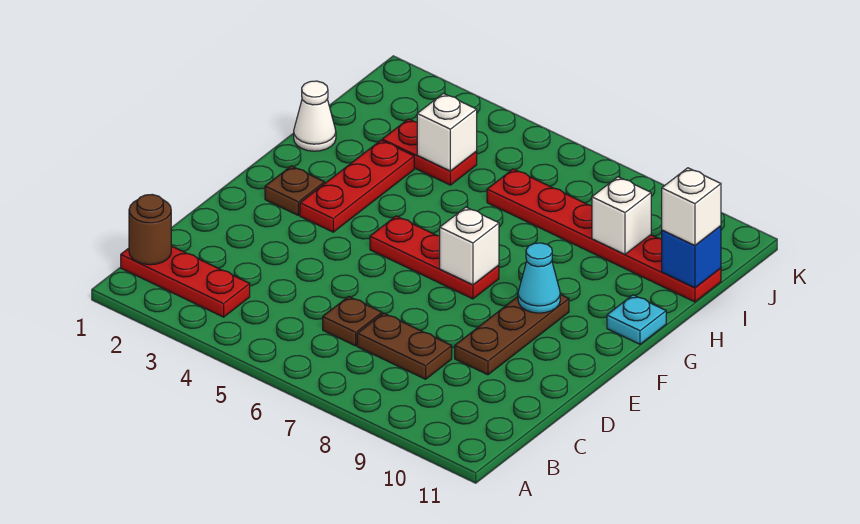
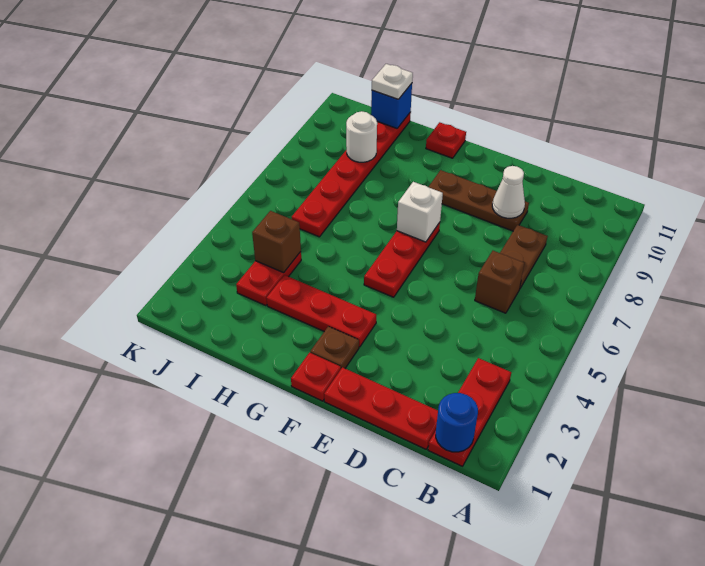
brown 1x1 round brick [129,195,171,265] -> blue 1x1 round brick [436,393,478,452]
none -> red 1x3 plate [324,367,438,449]
brown 1x1 plate [323,296,382,346] -> brown 1x1 brick [475,251,524,313]
none -> red 1x1 plate [291,353,341,401]
cyan 1x1 cone [518,243,560,313] -> none
cyan 1x1 plate [607,295,666,344] -> red 1x1 plate [426,122,466,158]
white 1x1 cone [294,81,336,151] -> white 1x1 cone moved to [492,166,525,218]
white 1x1 brick [417,93,477,171] -> brown 1x1 brick [252,211,301,273]
white 1x1 brick [592,177,651,254] -> white 1x1 round brick [346,111,377,162]
white 1x1 brick [662,168,721,245] -> white 1x1 plate [372,64,413,99]

